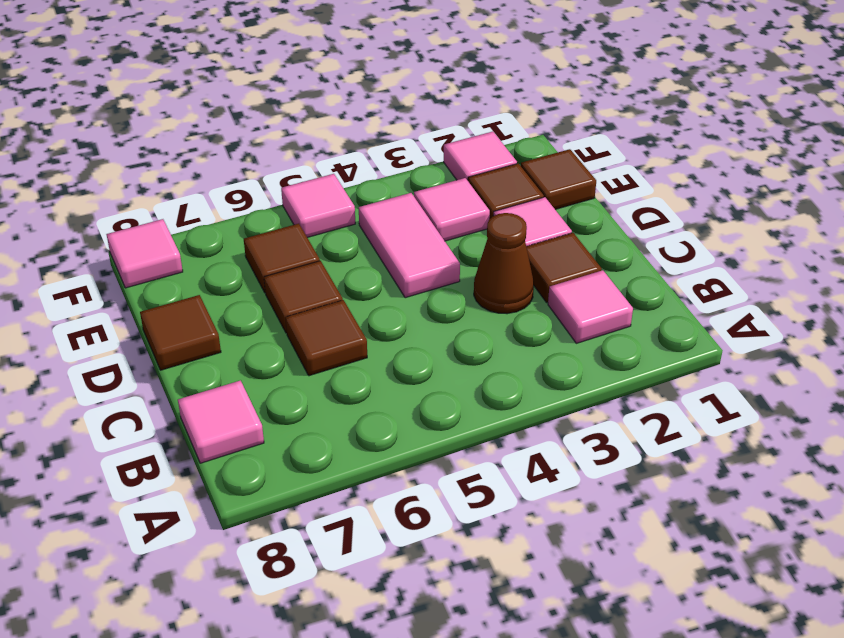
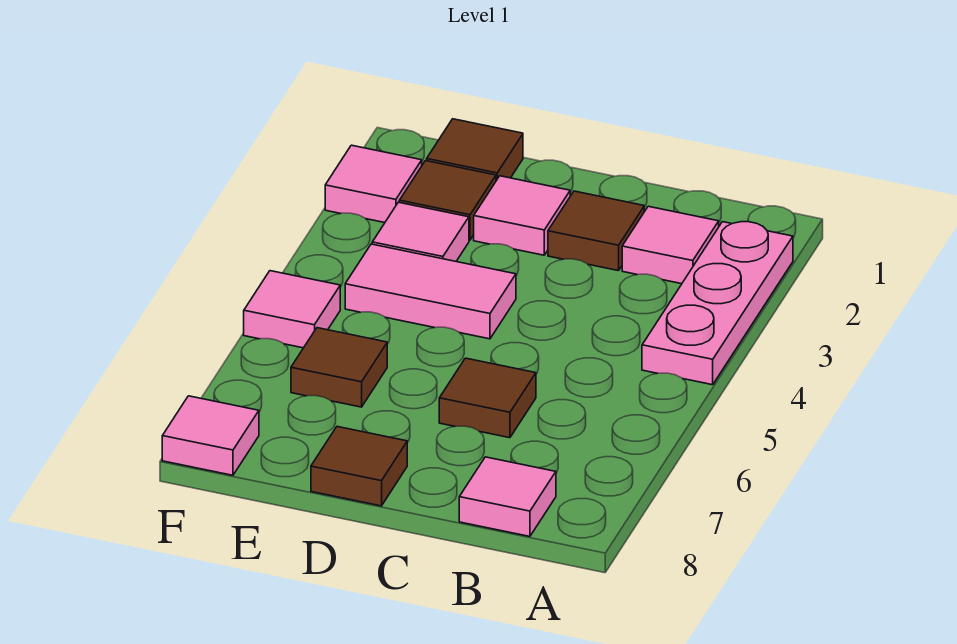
none -> pink 1x3 plate [642,222,793,385]
brown 1x1 cone [474,213,534,314] -> none
brown 1x1 tile [264,261,343,333] -> none

